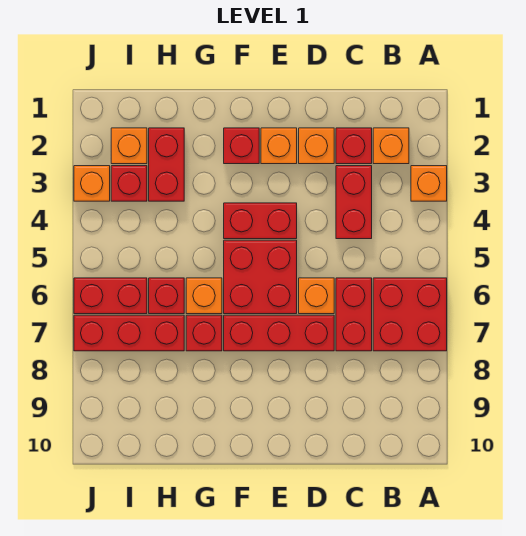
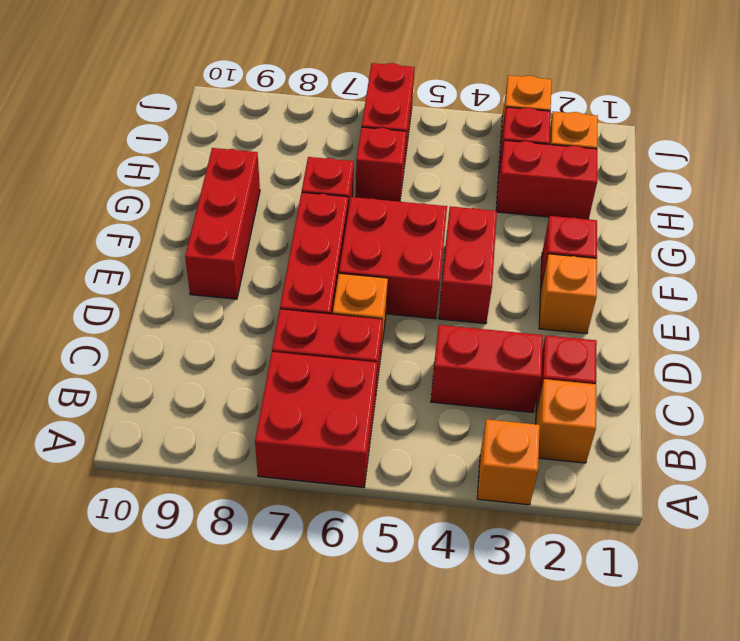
orange 1x1 brick [299,128,334,164] -> none
orange 1x1 brick [186,278,222,314] -> none
red 1x3 brick [74,315,184,351] -> red 1x3 brick moved to [185,148,260,299]

